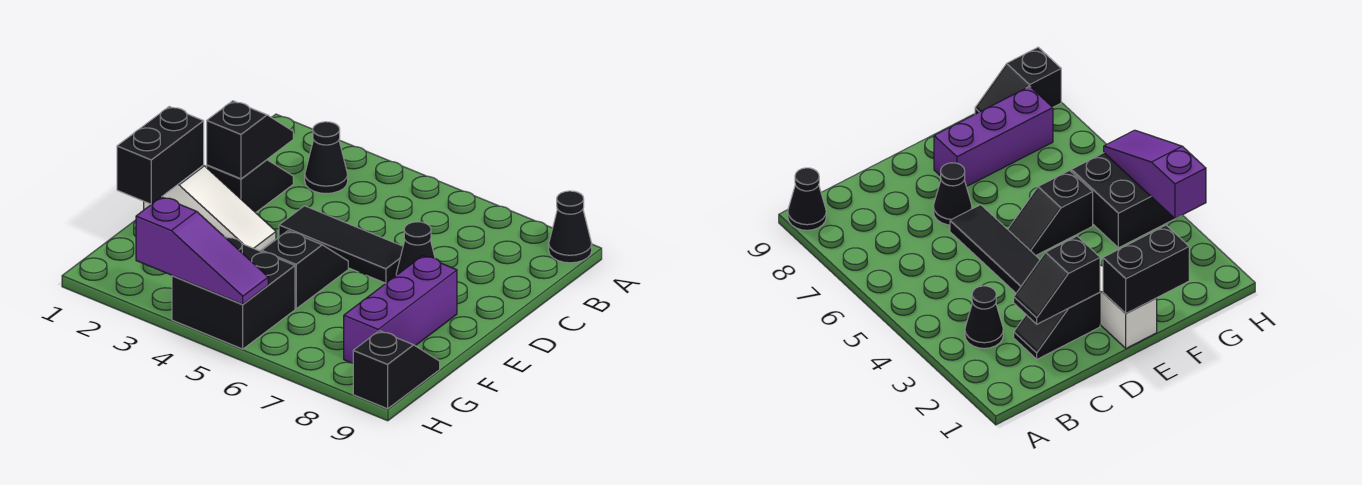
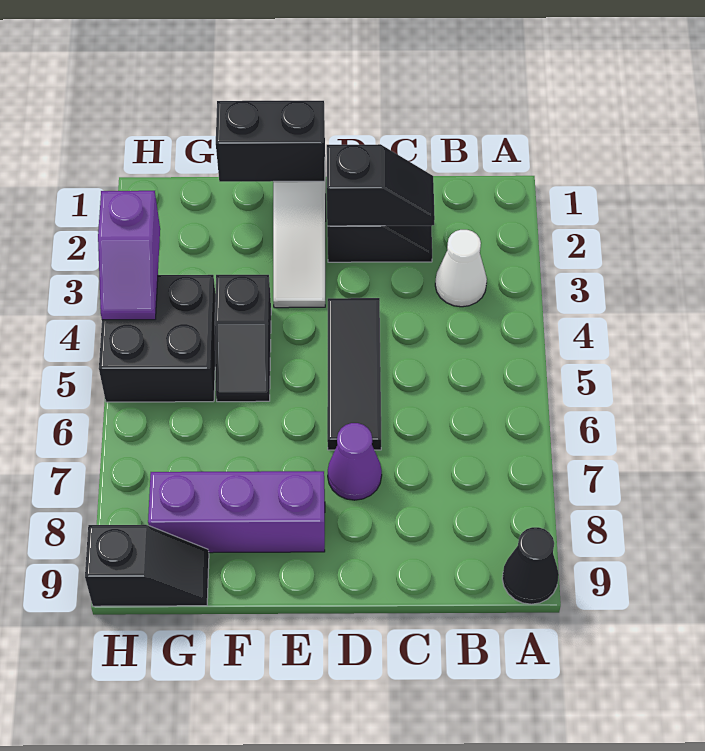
black 1x1 cone [305,122,348,193] -> white 1x1 cone [435,230,487,307]
black 1x1 cone [396,222,435,275] -> purple 1x1 cone [328,423,382,500]
black 1x2 slope [262,231,348,309] -> black 1x2 slope turned to [215,275,271,402]
purple 1x3 slope [136,197,268,304] -> purple 1x2 slope [98,191,160,320]

